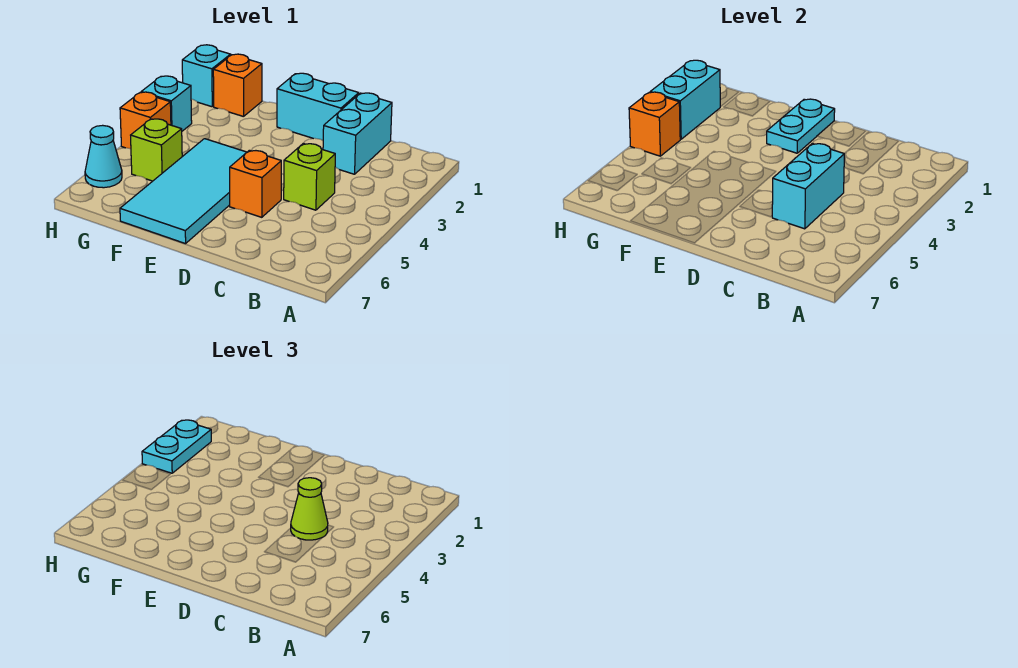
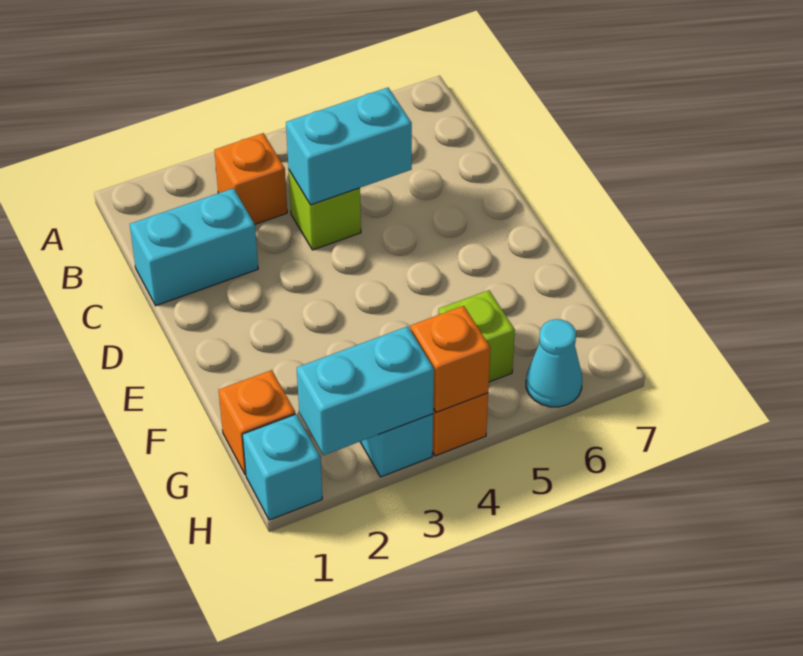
lime 1x1 cone [291,478,328,540] -> none
cyan 1x2 brick [277,73,359,140] -> none
orange 1x1 brick [230,150,281,217] -> orange 1x1 brick moved to [214,133,287,224]
cyan 1x2 plate [767,99,835,153] -> none
cyan 2x4 tile [120,139,247,244] -> none
cyan 1x2 plate [142,420,211,473] -> none

